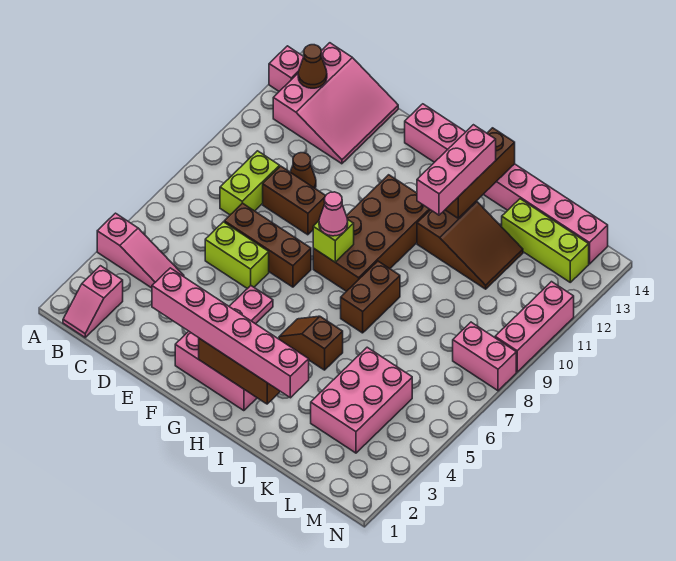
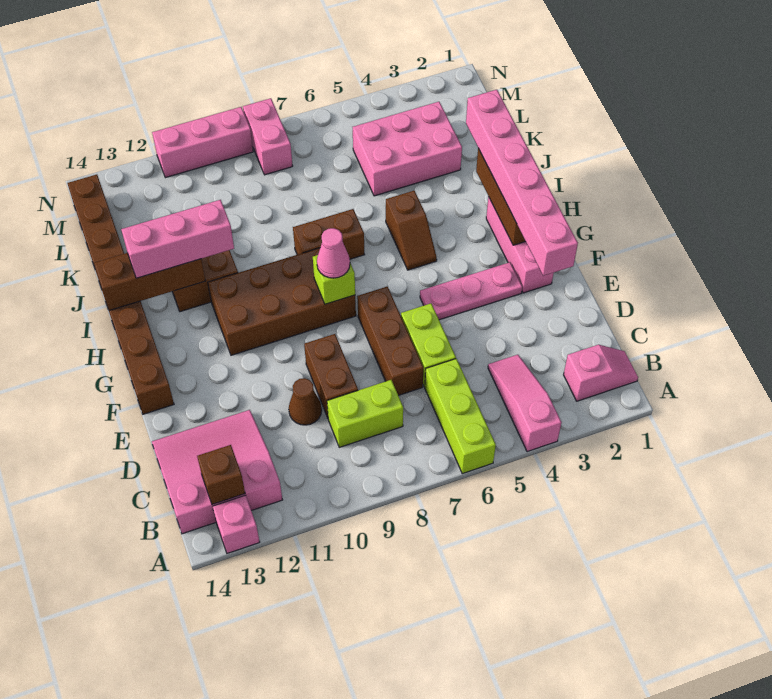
brown 1x1 cone [298,45,327,88] -> brown 1x1 brick [197,445,245,504]
pink 1x8 brick [405,104,608,264] -> brown 1x8 brick [67,175,174,414]
lime 1x3 brick [502,199,589,282] -> lime 1x3 brick moved to [425,359,496,474]

